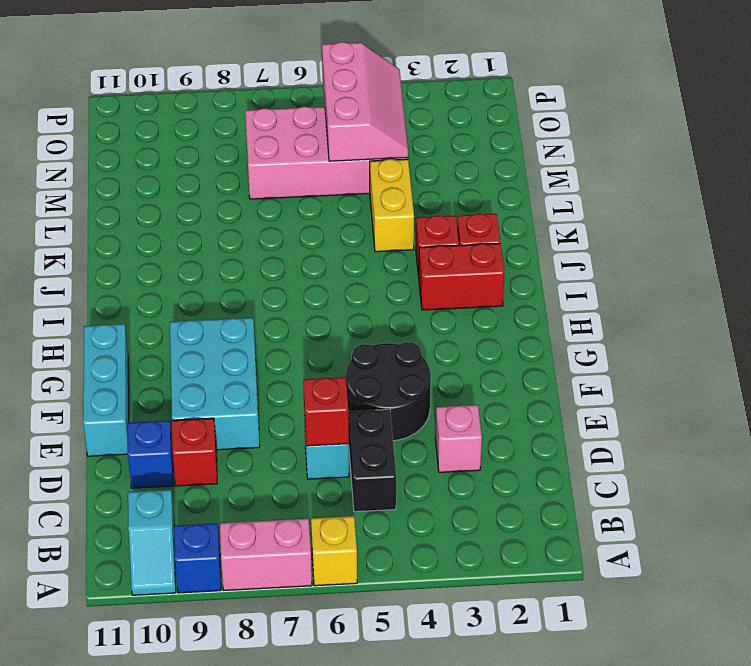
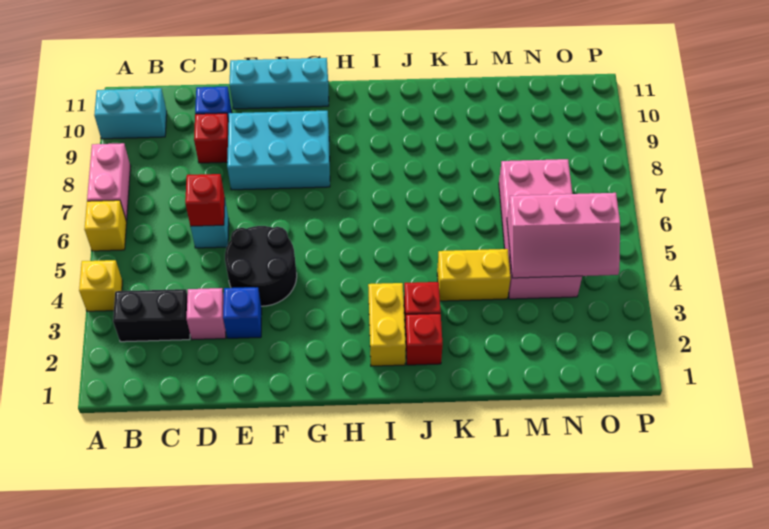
none -> yellow 1x1 brick [79,260,122,311]
blue 1x1 brick [174,523,221,593] -> blue 1x1 brick moved to [223,287,262,338]
cyan 1x2 slope [128,490,176,595] -> cyan 1x2 brick [94,88,167,139]
black 1x2 brick [348,409,396,512] -> black 1x2 brick moved to [113,289,190,342]
red 1x2 brick [419,244,505,310] -> yellow 1x2 brick [368,283,406,366]

